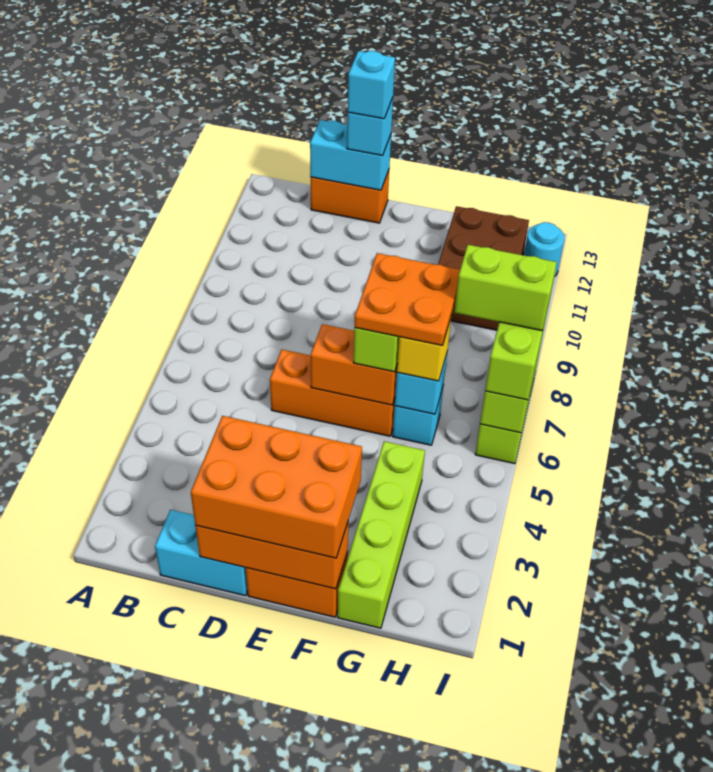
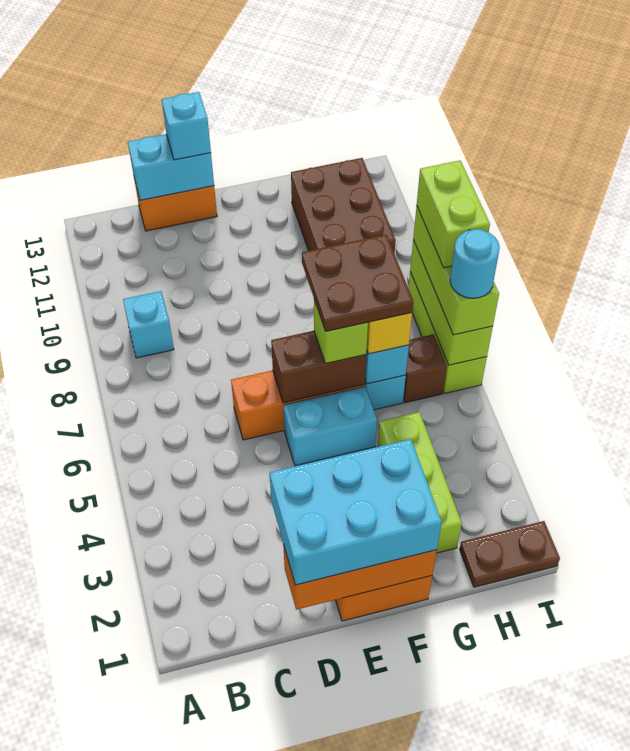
cyan 1x2 brick [155,510,248,596] -> cyan 1x2 brick moved to [283,386,377,466]
orange 2x3 brick [191,416,362,558] -> cyan 2x3 brick [270,439,442,585]
cyan 1x1 brick [348,51,395,119] -> cyan 1x1 brick moved to [123,291,174,358]
orange 1x2 brick [311,324,397,405] -> brown 1x2 brick [271,331,366,403]
orange 2x2 plate [355,253,460,346] -> brown 2x2 plate [302,235,413,331]
lime 1x4 brick [338,441,425,628] -> lime 1x3 brick [378,412,462,553]
none -> brown 1x2 plate [460,521,560,587]
none -> brown 1x1 brick [403,334,446,403]
lime 1x2 brick [454,245,557,331] -> lime 1x2 brick turned to [417,161,490,268]
cyan 1x1 round brick [524,222,564,276] -> cyan 1x1 round brick moved to [450,229,500,298]

